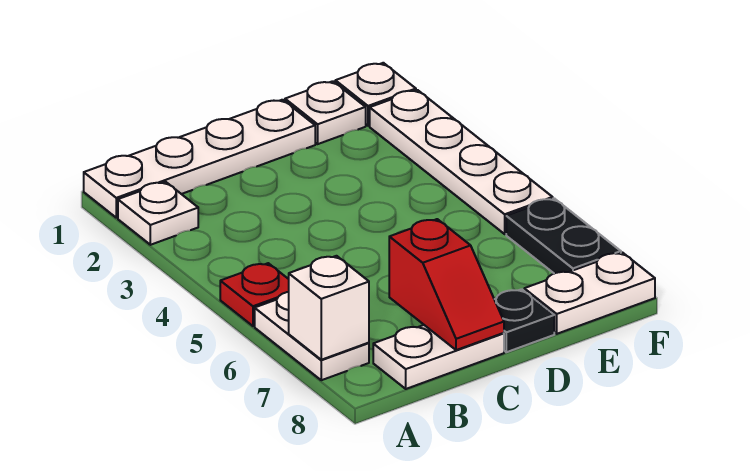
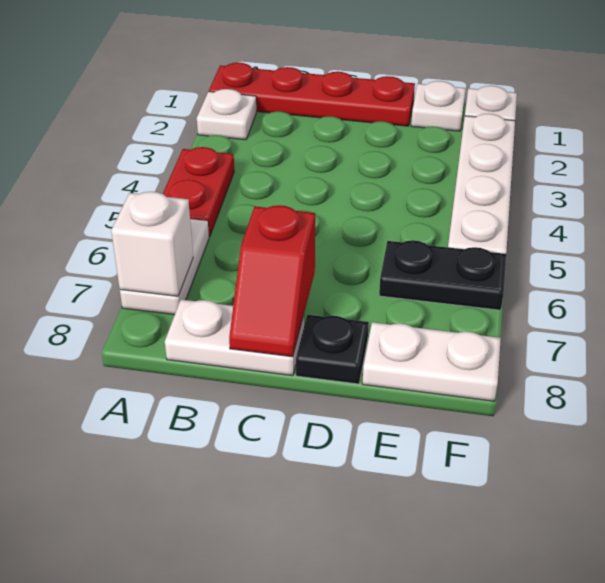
white 1x4 plate [84,100,315,218] -> red 1x4 plate [209,63,415,126]
red 1x1 plate [220,263,289,326] -> red 1x2 plate [163,147,234,237]
black 1x2 plate [506,198,621,274] -> black 1x2 plate turned to [379,240,506,310]

